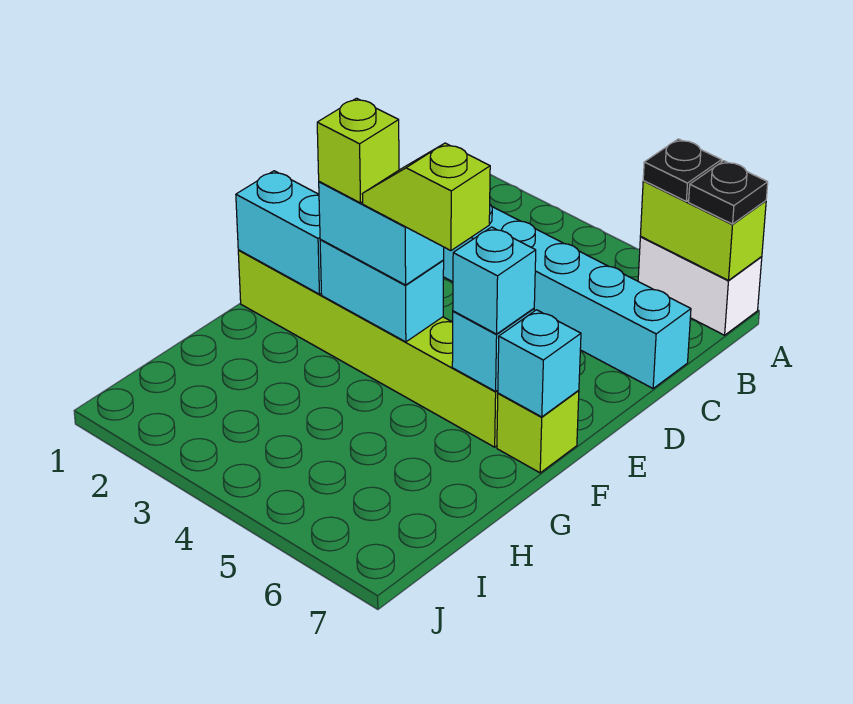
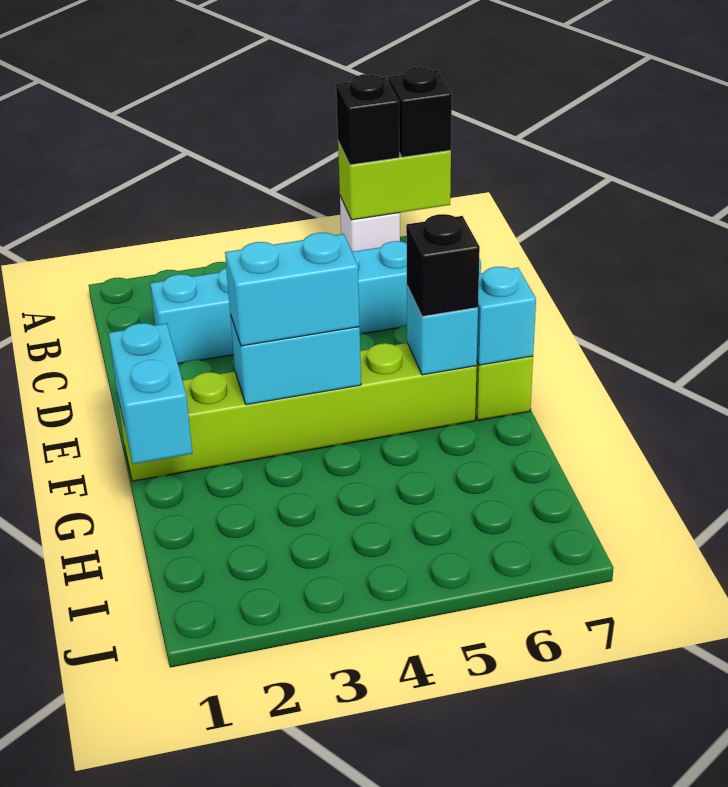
white 1x2 brick [638,237,762,335] -> white 1x1 brick [340,196,400,251]
black 1x1 plate [643,139,721,201] -> black 1x1 brick [336,74,399,165]
black 1x1 plate [689,161,768,224] -> black 1x1 brick [388,67,452,157]
cyan 1x2 brick [236,171,321,294] -> cyan 1x2 brick turned to [109,323,192,464]
lime 1x1 brick [317,98,399,203] -> none
lime 1x2 slope [362,143,490,251] -> none
cyan 1x1 brick [453,227,536,334] -> black 1x1 brick [406,214,480,316]

